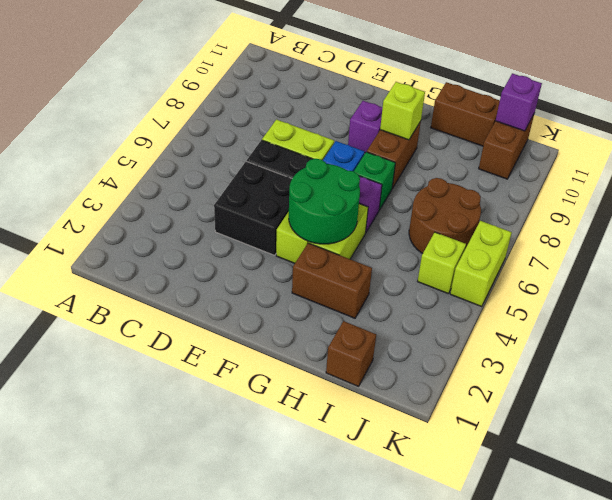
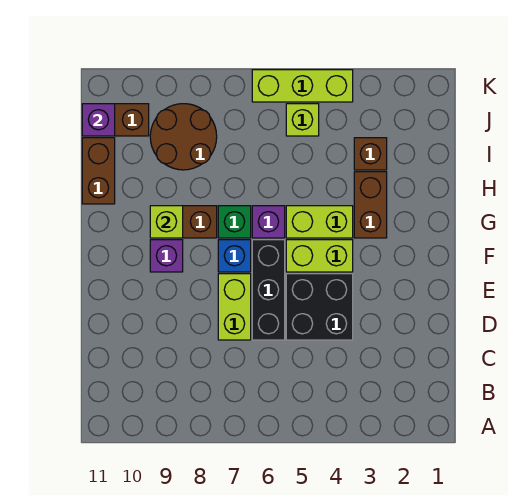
green 2x2 round brick [289,159,360,244] -> none
brown 1x1 brick [326,321,376,386] -> brown 1x1 brick moved to [354,138,387,170]
brown 2x2 round brick [409,178,481,254] -> brown 2x2 round brick moved to [150,104,217,170]
lime 1x2 brick [450,221,512,307] -> lime 1x3 brick [252,70,353,102]

